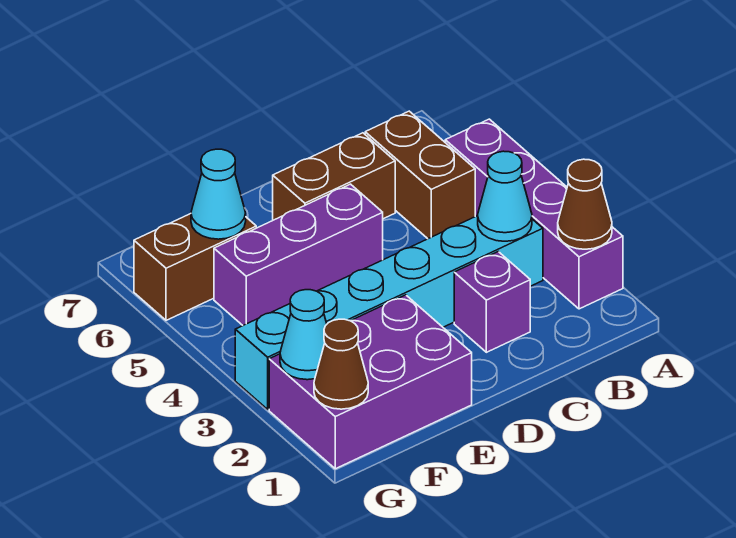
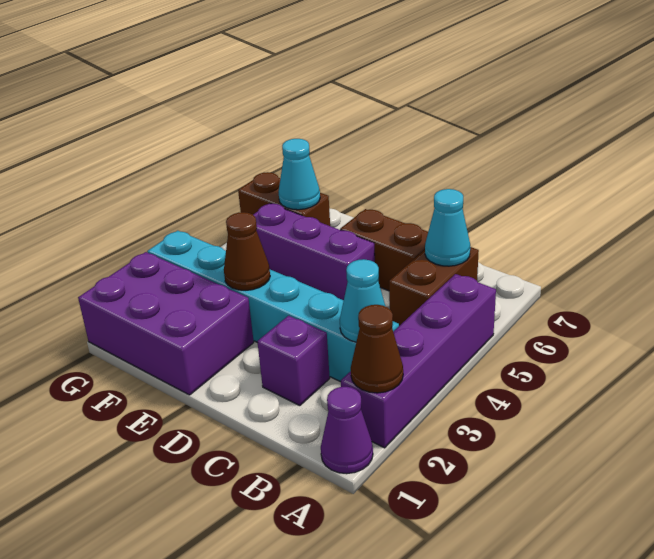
none -> purple 1x1 cone [321,387,373,474]
brown 1x1 cone [314,319,368,409] -> brown 1x1 cone moved to [224,212,270,290]
cyan 1x1 cone [280,290,327,380] -> cyan 1x1 cone moved to [425,189,470,266]

